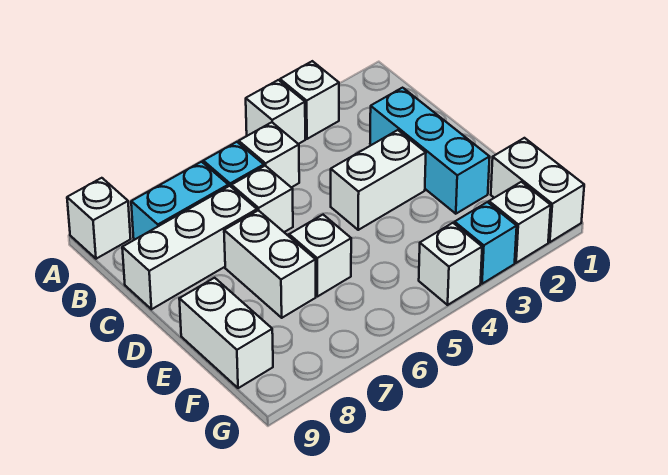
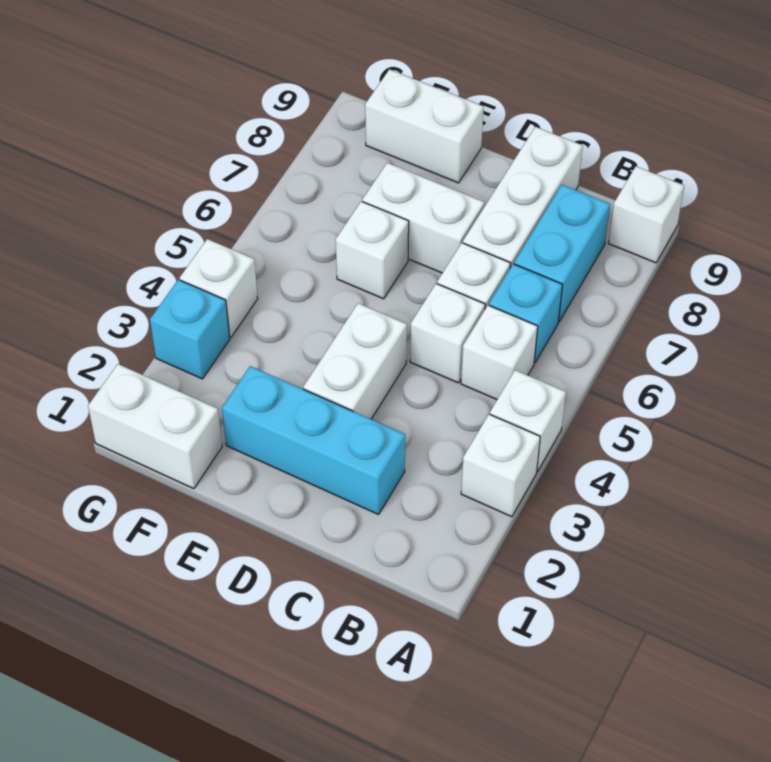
white 1x1 brick [489,182,551,263] -> white 1x1 brick moved to [410,284,485,383]

